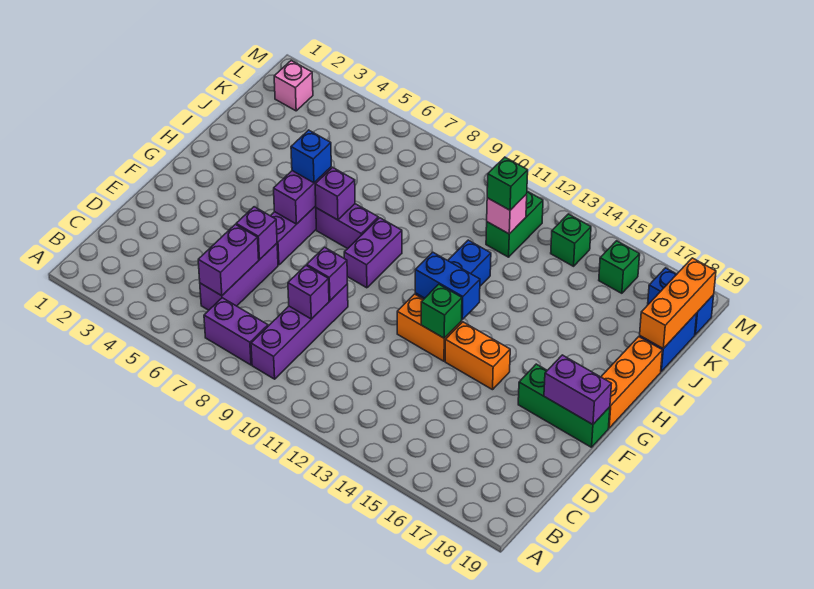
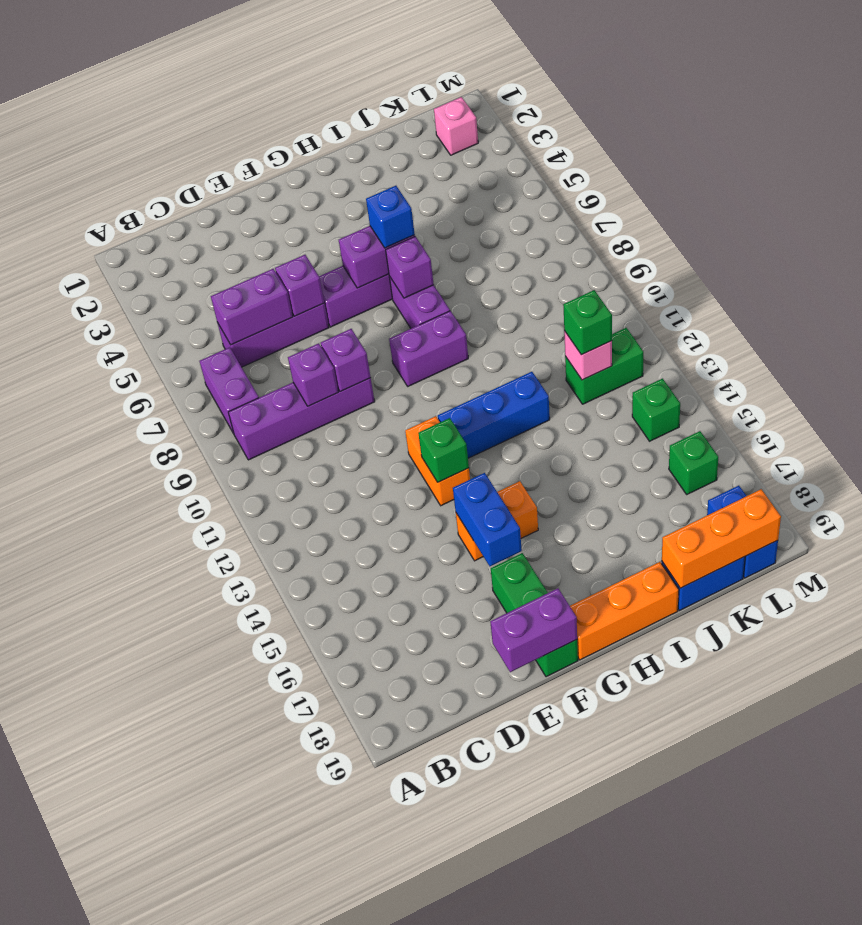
orange 1x2 brick [445,322,510,390] -> orange 1x2 brick turned to [456,481,538,561]
purple 1x2 brick [544,355,611,425] -> purple 1x2 brick turned to [490,588,577,672]
blue 1x2 brick [415,252,480,319] -> blue 1x2 brick moved to [453,473,522,566]

